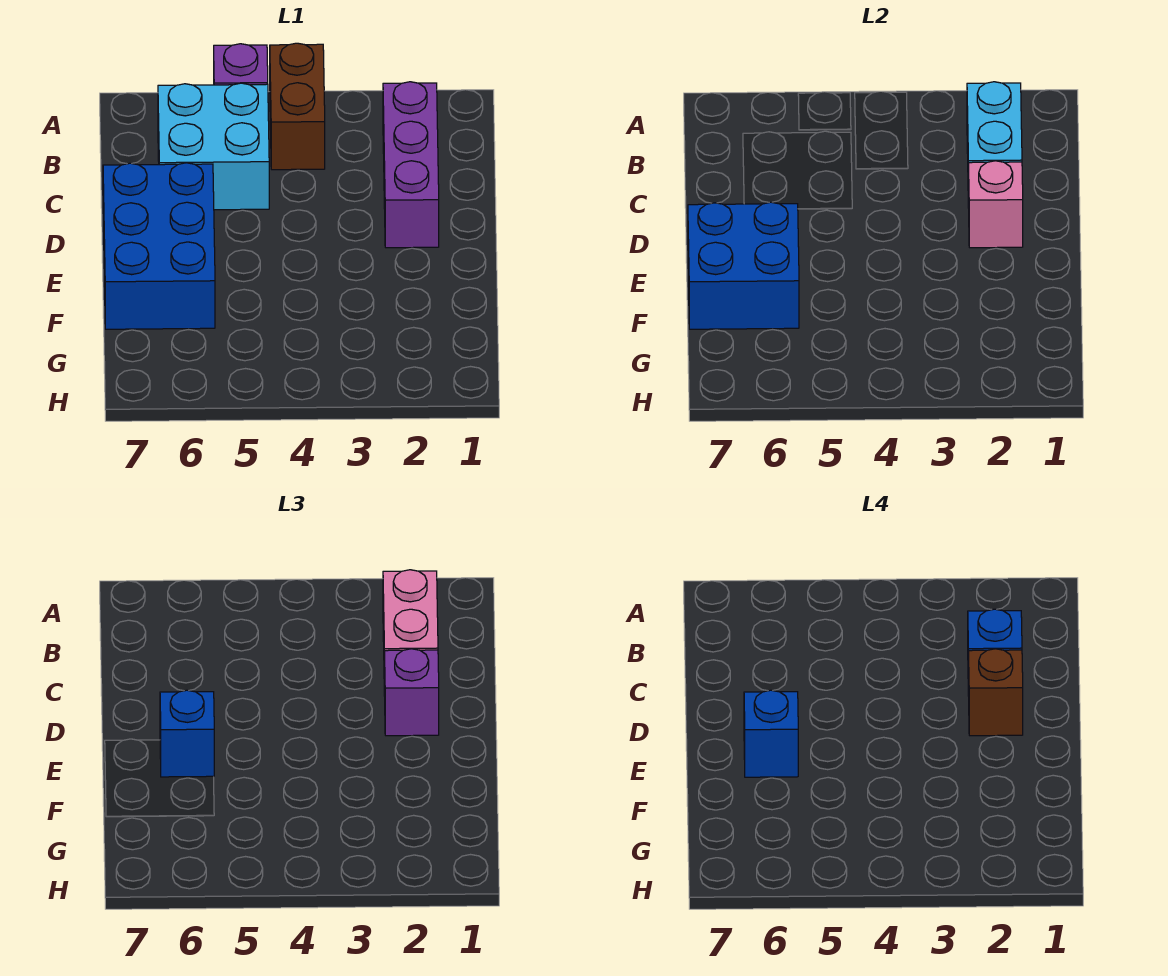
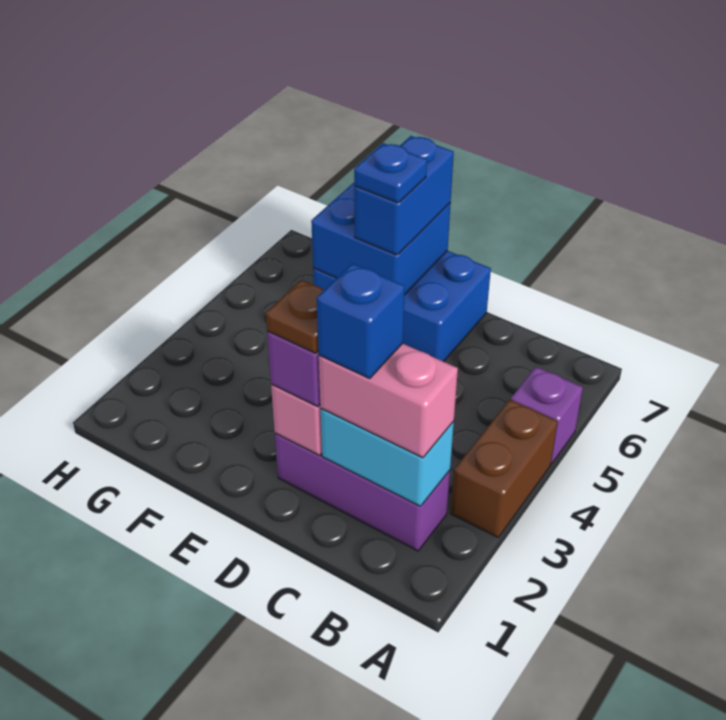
brown 1x2 brick [270,43,325,170] -> brown 1x2 brick turned to [451,400,558,537]
cyan 2x2 brick [158,83,269,210] -> none
brown 1x1 brick [969,649,1023,736] -> brown 1x1 plate [266,280,324,353]
blue 1x1 brick [160,690,214,777] -> blue 1x2 brick [354,136,454,255]
blue 1x1 brick [744,690,798,777] -> blue 1x1 plate [354,143,427,203]

